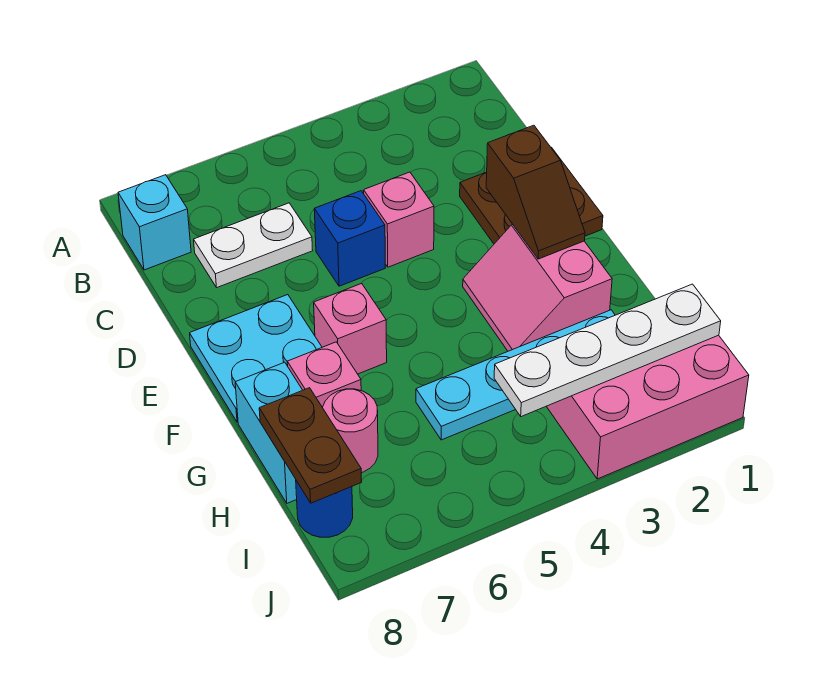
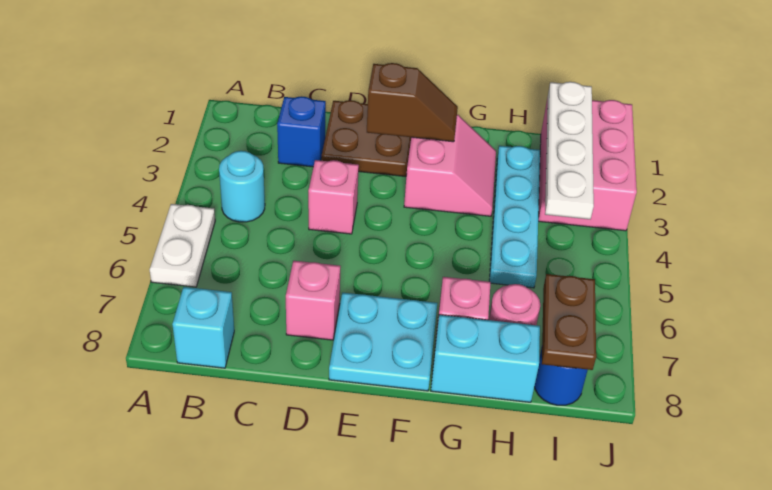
none -> cyan 1x1 round brick [219,151,265,222]
white 1x2 plate [194,203,313,287] -> white 1x2 plate moved to [150,204,215,287]
blue 1x1 brick [314,191,385,286] -> blue 1x1 brick moved to [277,96,326,167]
pink 2x2 slope [463,225,612,351] -> pink 2x2 slope turned to [404,115,496,216]
pink 1x1 brick [314,283,387,374] -> pink 1x1 brick moved to [286,261,341,340]
brown 1x2 plate [259,388,362,503] -> brown 1x2 plate turned to [542,274,596,370]

